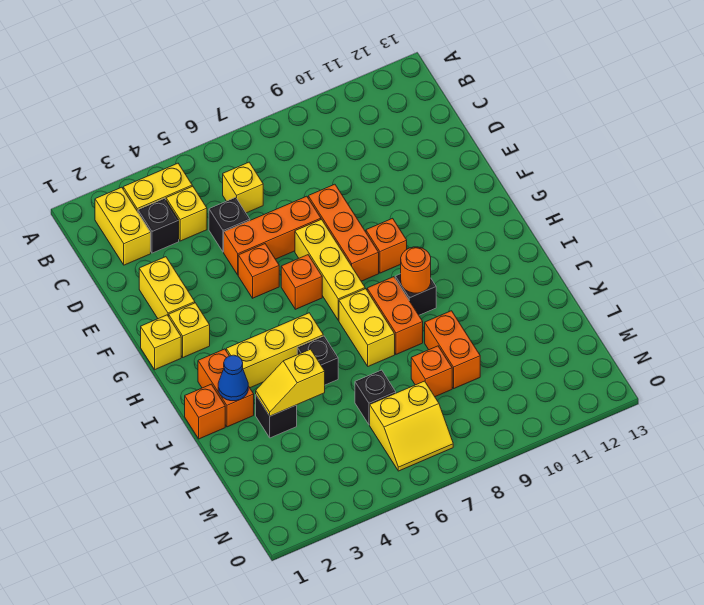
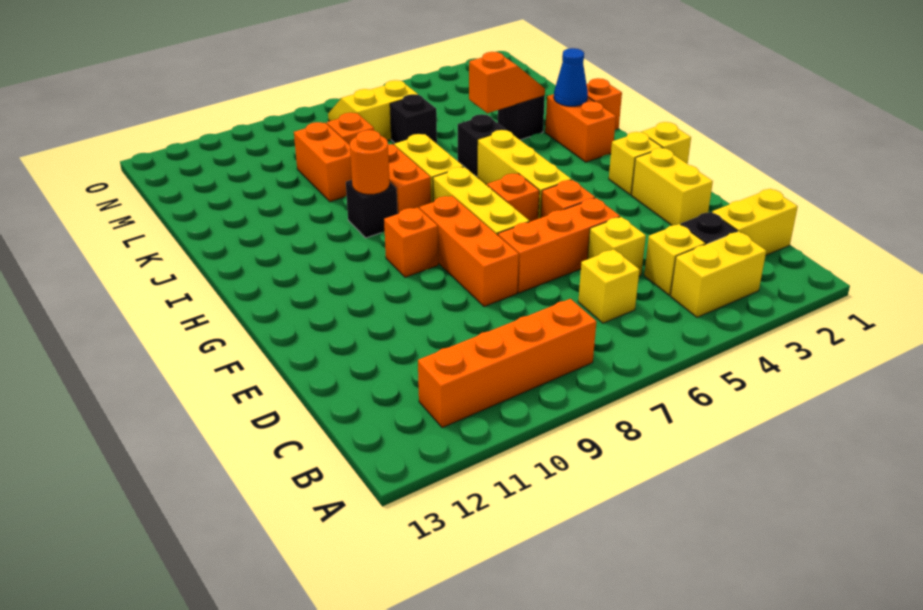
yellow 1x2 brick [95,187,151,265] -> yellow 1x2 brick turned to [712,189,798,255]
none -> orange 1x4 brick [418,299,596,428]
black 1x1 brick [209,197,250,252] -> yellow 1x1 brick [588,217,646,276]
yellow 1x3 brick [226,313,323,388] -> yellow 1x3 brick turned to [477,130,571,219]
yellow 1x2 slope [256,349,325,416] -> orange 1x2 slope [469,52,545,113]

